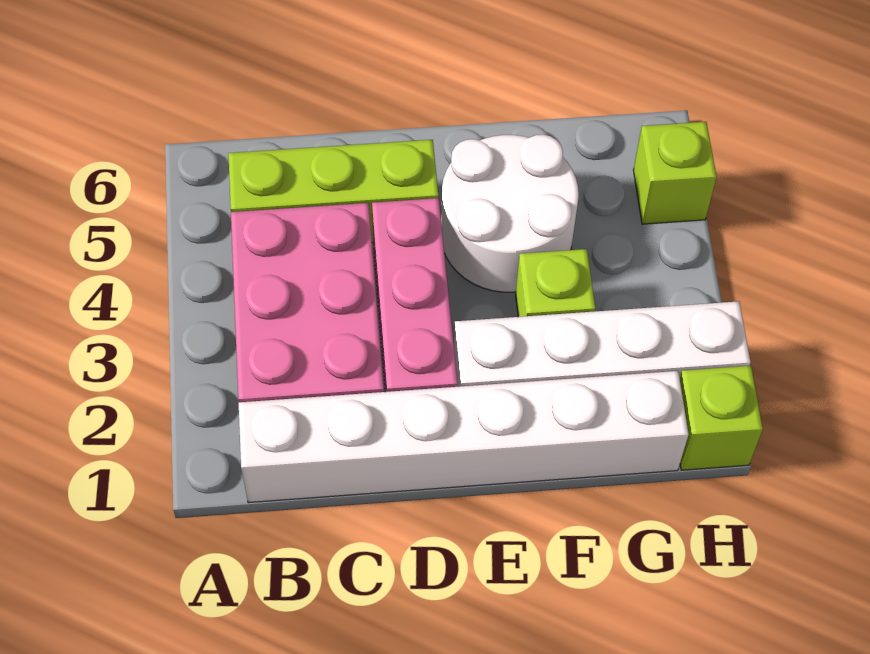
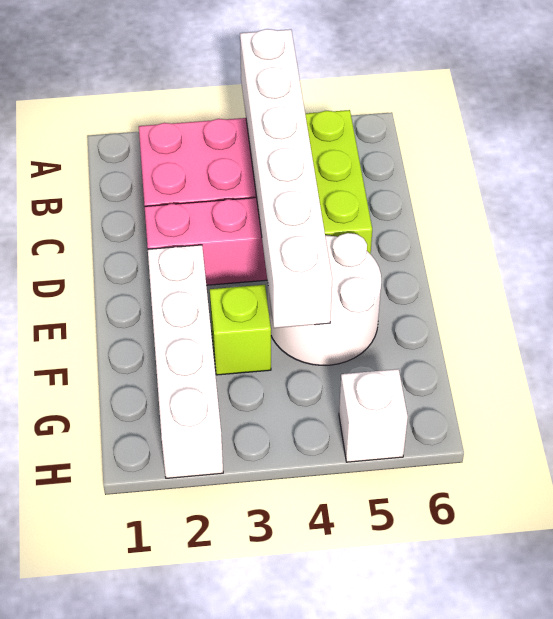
white 1x6 brick [239,371,689,503] -> white 1x6 brick moved to [240,29,332,328]
lime 1x1 brick [680,366,763,470] -> none
lime 1x1 brick [633,122,717,224] -> white 1x1 brick [339,369,408,462]

